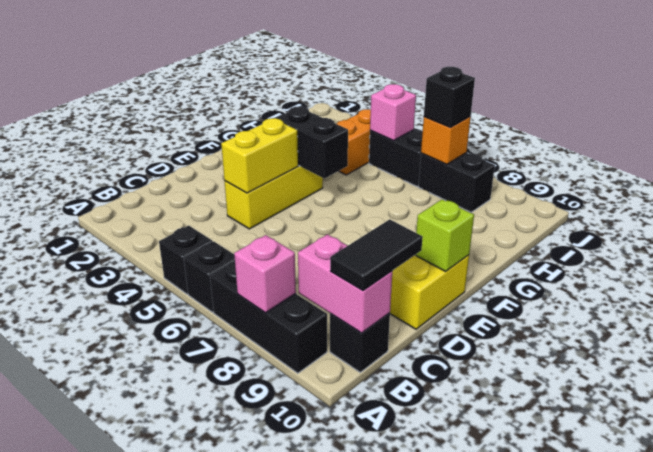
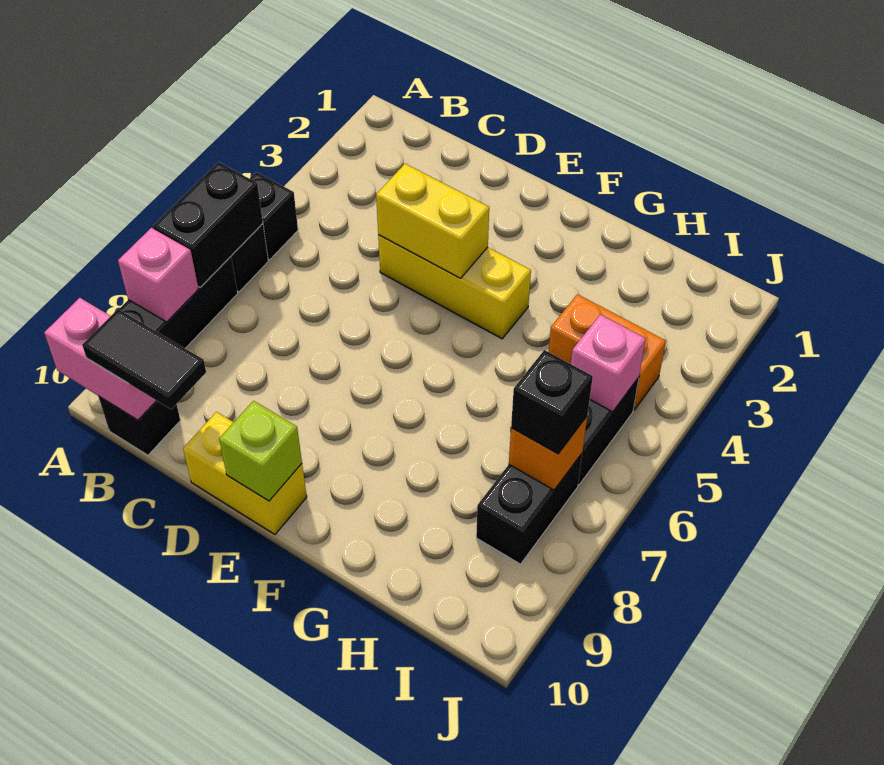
pink 1x2 brick [298,234,392,333] -> pink 1x2 brick turned to [44,298,156,420]
black 1x2 brick [276,107,348,179] -> black 1x2 brick moved to [153,162,263,287]

